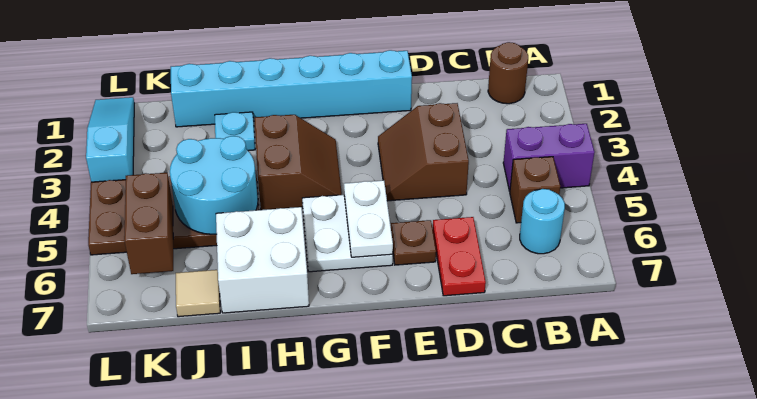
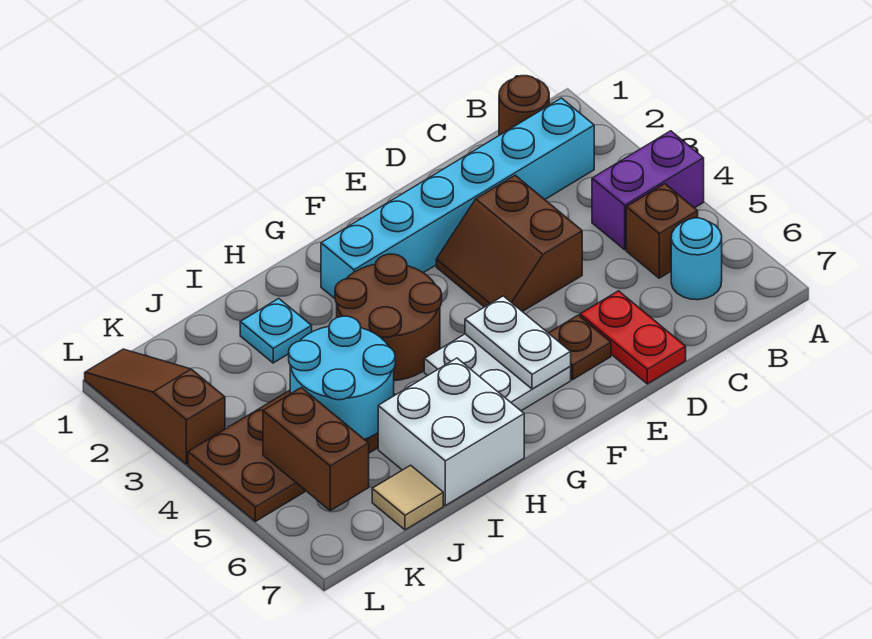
cyan 1x6 brick [171,50,412,127] -> cyan 1x6 brick moved to [321,98,594,299]
brown 2x2 slope [254,115,342,210] -> brown 2x2 round brick [335,254,442,381]
cyan 1x3 slope [86,97,134,182] -> brown 1x3 slope [85,349,225,464]

